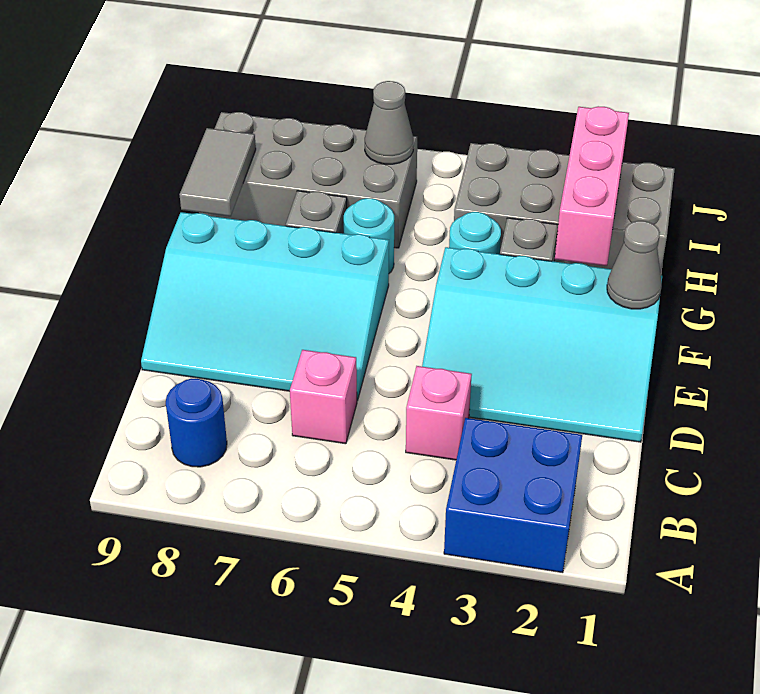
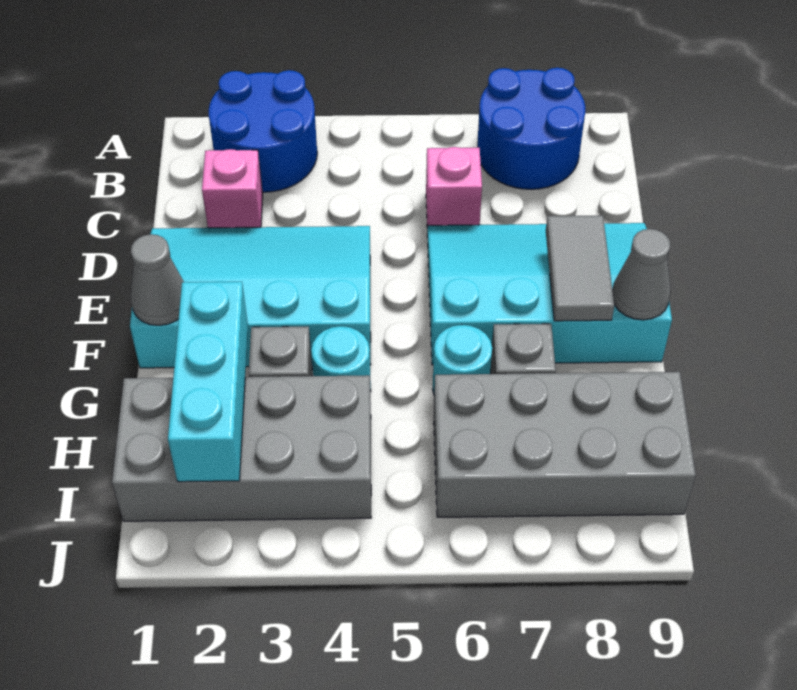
blue 2x2 brick [444,418,582,573] -> blue 2x2 round brick [209,70,317,192]
blue 1x1 round brick [166,379,227,467] -> blue 2x2 round brick [477,68,585,189]
pink 1x1 brick [406,366,472,460] -> pink 1x1 brick moved to [202,149,263,228]
pink 1x3 brick [555,106,629,266] -> cyan 1x3 brick [168,282,248,482]
grey 1x2 tile [179,128,256,216] -> grey 1x2 tile moved to [546,215,614,321]
grey 1x1 cone [365,81,413,164] -> grey 1x1 cone moved to [612,229,670,320]

